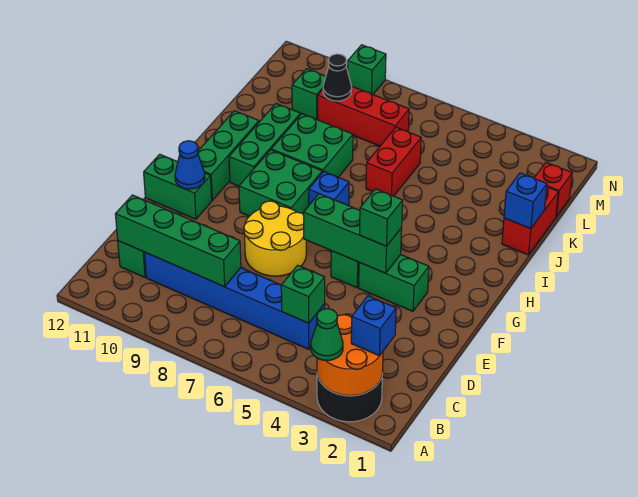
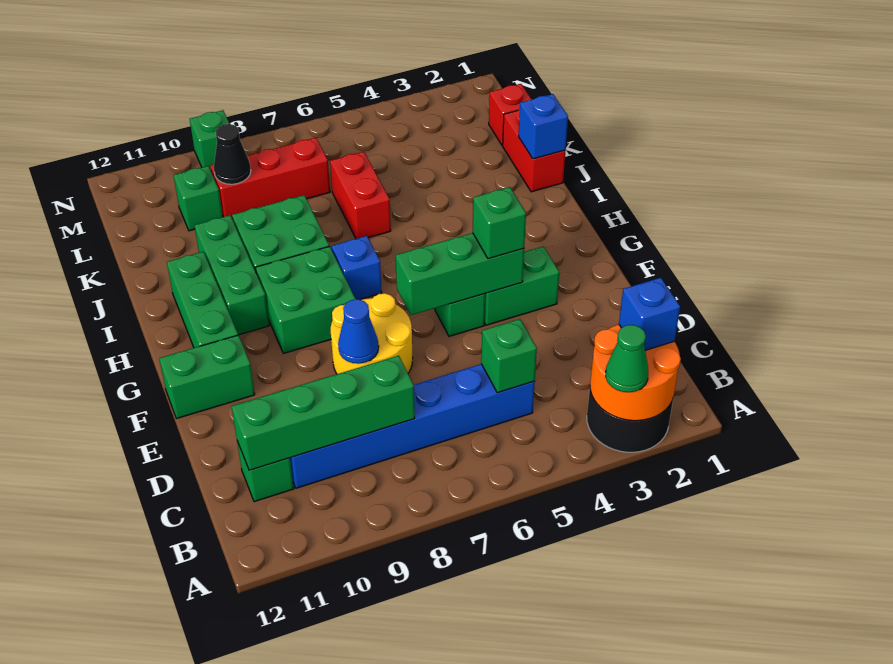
blue 1x1 cone [175,141,205,189] -> blue 1x1 cone moved to [338,299,379,364]

